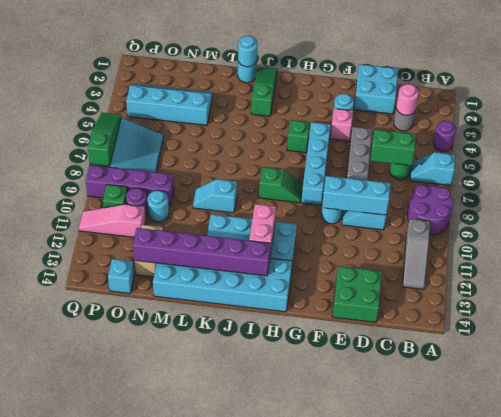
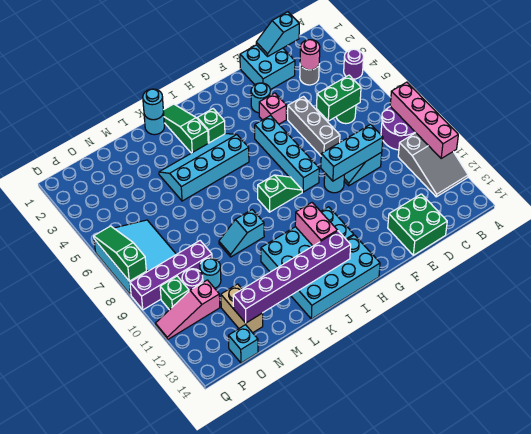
cyan 1x2 slope [410,152,455,185] -> cyan 1x2 slope moved to [256,12,299,56]
none -> pink 1x4 brick [390,82,458,158]
grey 1x3 slope [403,219,430,289] -> grey 2x3 slope [398,133,468,197]
green 1x1 brick [287,120,310,153] -> green 1x1 brick moved to [197,109,225,143]
cyan 2x6 brick [153,258,292,312] -> cyan 2x4 brick [291,235,380,319]
cyan 2x4 slope [126,84,213,125] -> cyan 2x4 slope moved to [159,134,249,201]

